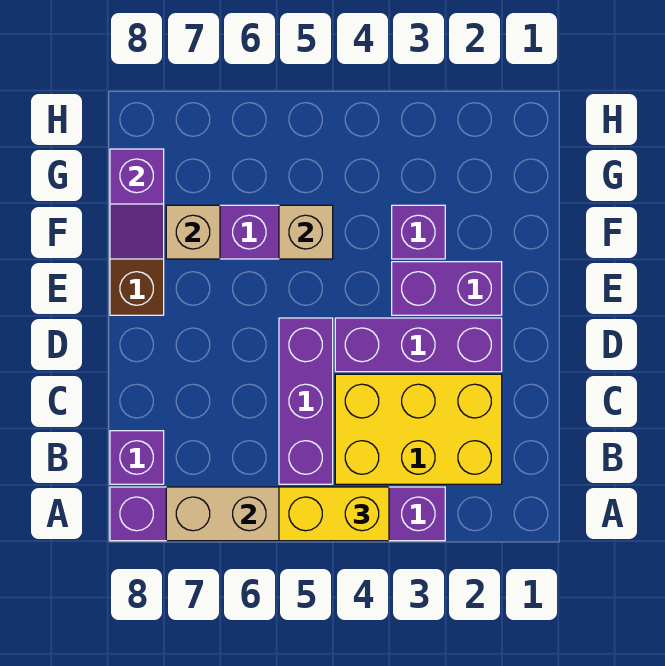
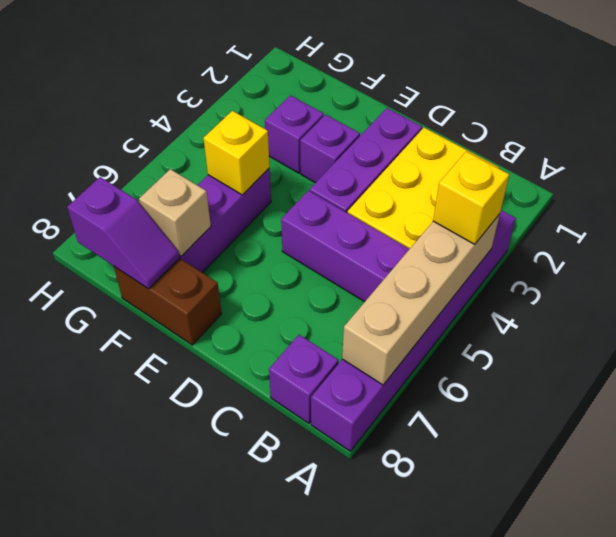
yellow 1x2 brick [279,487,389,541] -> yellow 1x1 brick [433,151,509,244]
purple 1x2 brick [392,262,502,315] -> purple 1x1 brick [300,115,360,183]
tan 1x1 brick [279,205,333,259] -> yellow 1x1 brick [204,111,270,195]

